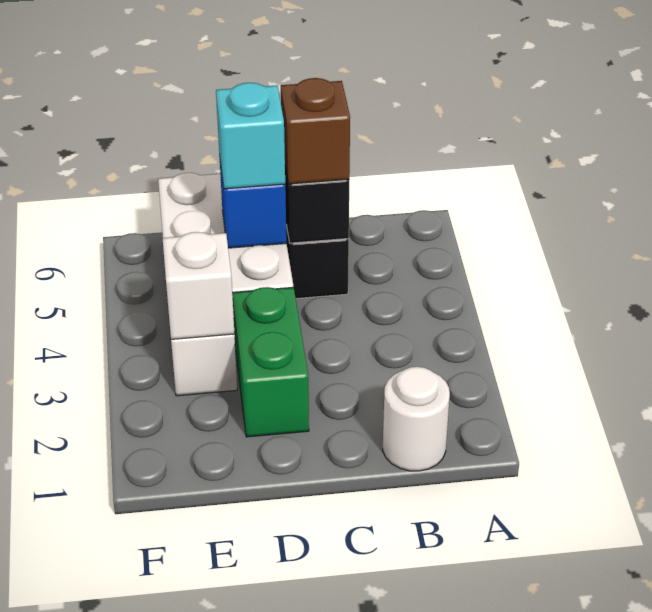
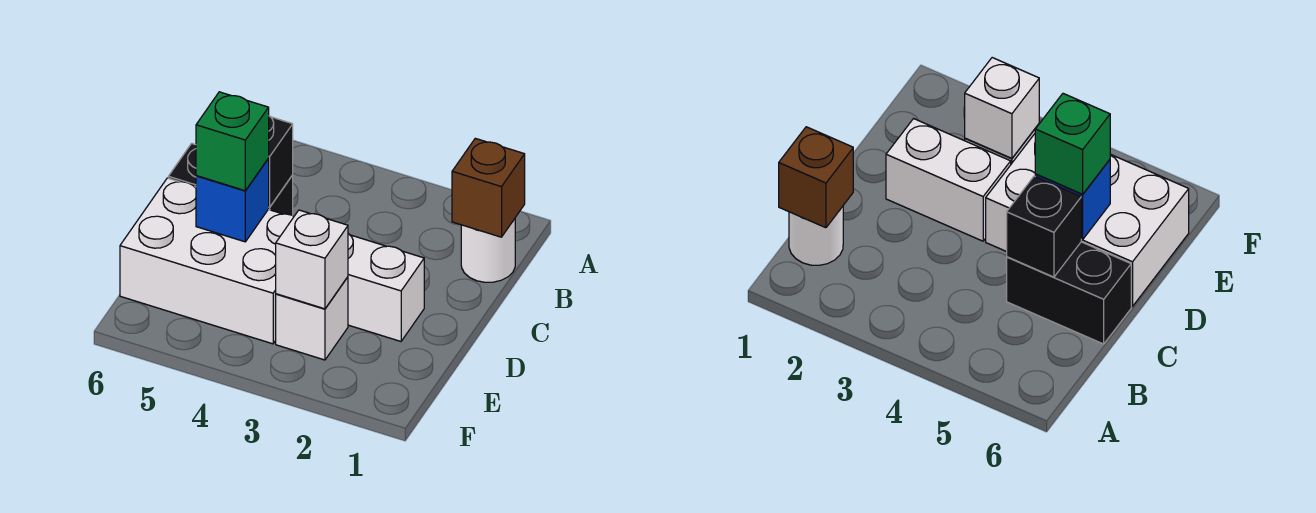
brown 1x1 brick [281,78,350,184] -> brown 1x1 brick moved to [452,138,525,237]
green 1x2 brick [233,287,309,437] -> white 1x2 brick [348,234,424,341]
cyan 1x1 brick [216,83,285,189] -> green 1x1 brick [196,92,269,191]

